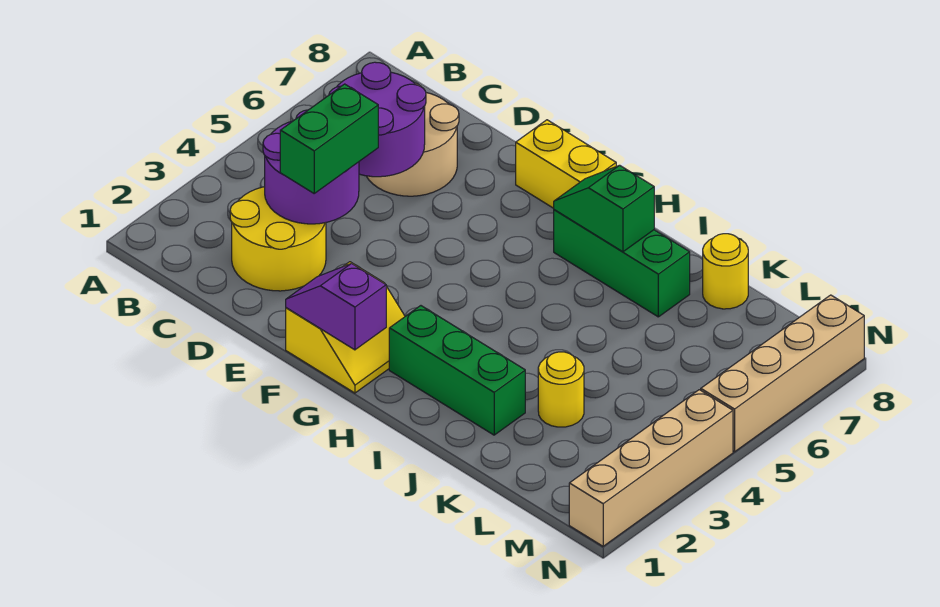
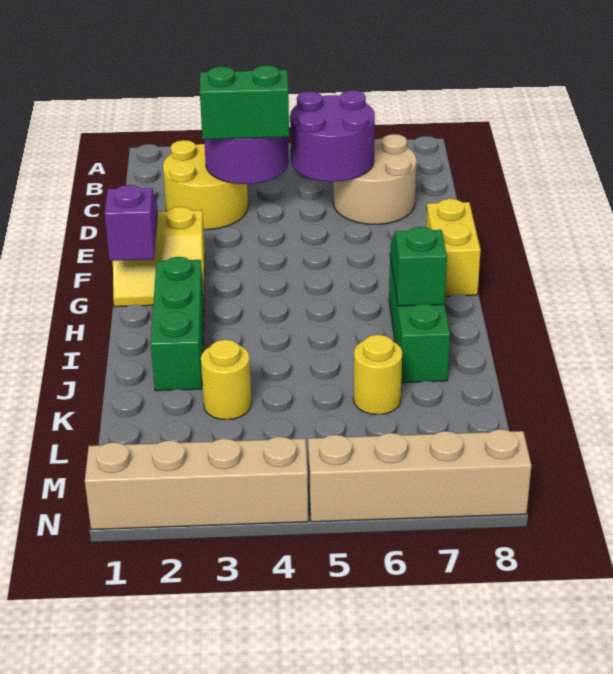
yellow 1x1 round brick [703,234,748,309] -> yellow 1x1 round brick moved to [353,335,402,415]

